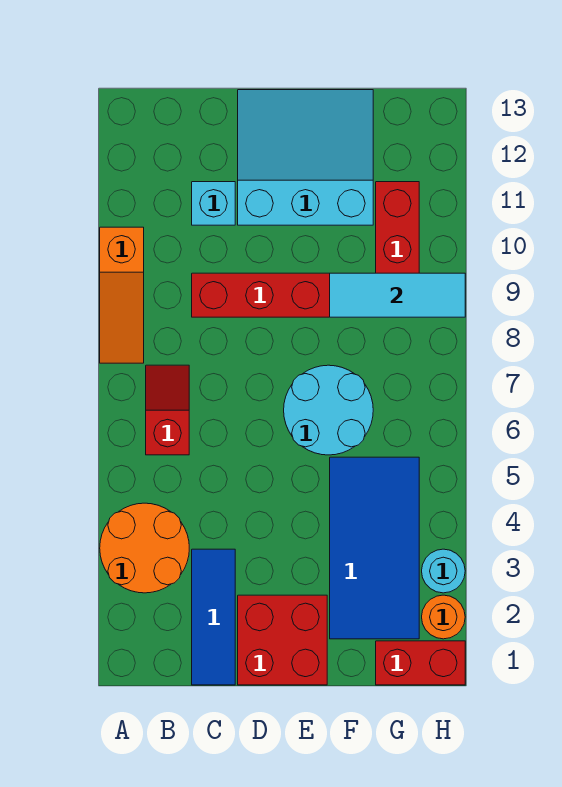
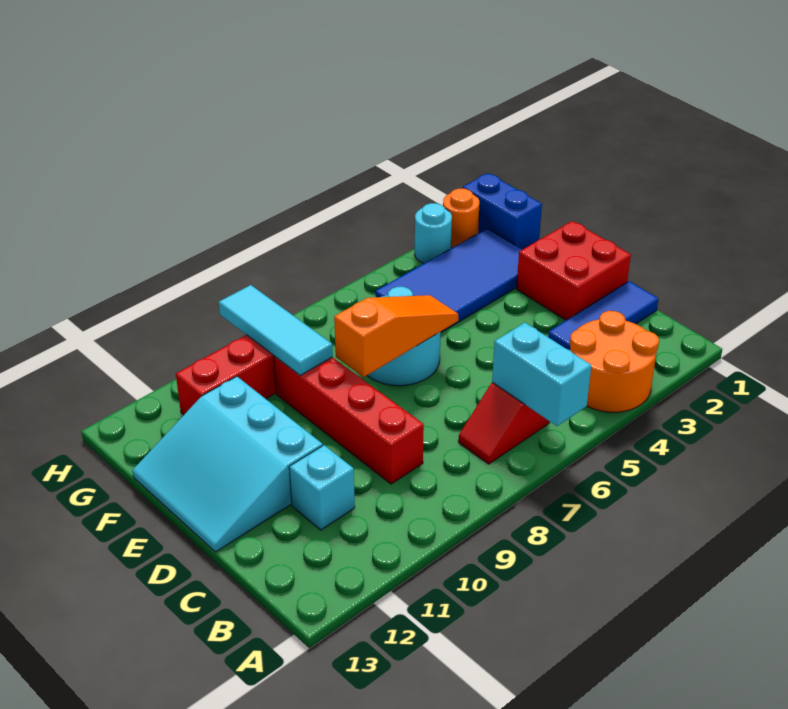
none -> cyan 1x2 brick [492,323,591,426]
orange 1x3 slope [100,227,144,363] -> orange 1x3 slope moved to [334,295,458,377]
red 1x2 brick [376,641,465,685] -> blue 1x2 brick [463,173,542,249]

